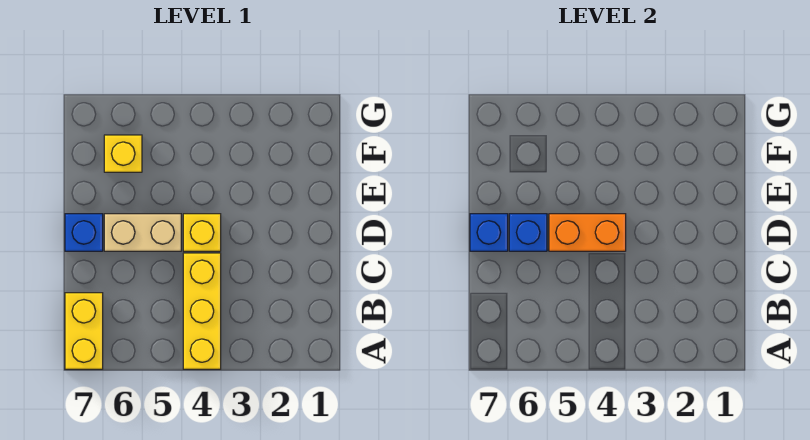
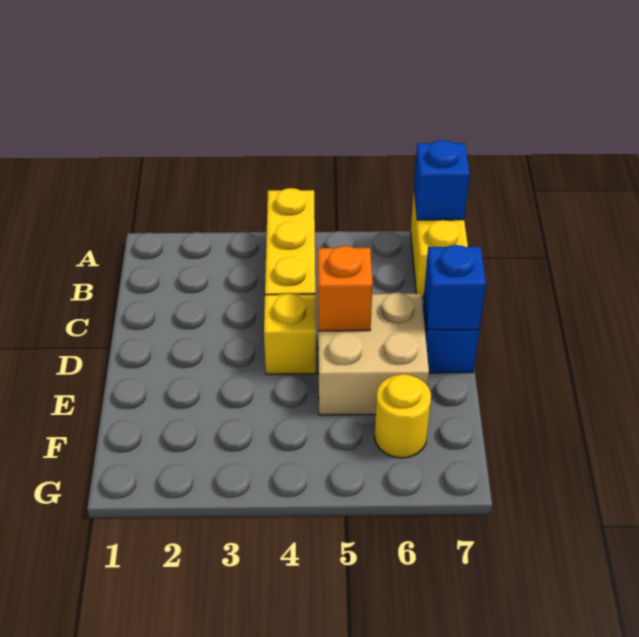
orange 1x2 brick [549,214,626,251] -> orange 1x1 brick [318,246,373,331]
tan 1x2 brick [104,214,181,251] -> tan 2x2 brick [318,293,429,415]
blue 1x1 brick [509,214,547,251] -> blue 1x1 brick moved to [414,140,470,220]
yellow 1x1 brick [104,135,142,172] -> yellow 1x1 round brick [374,374,431,458]

